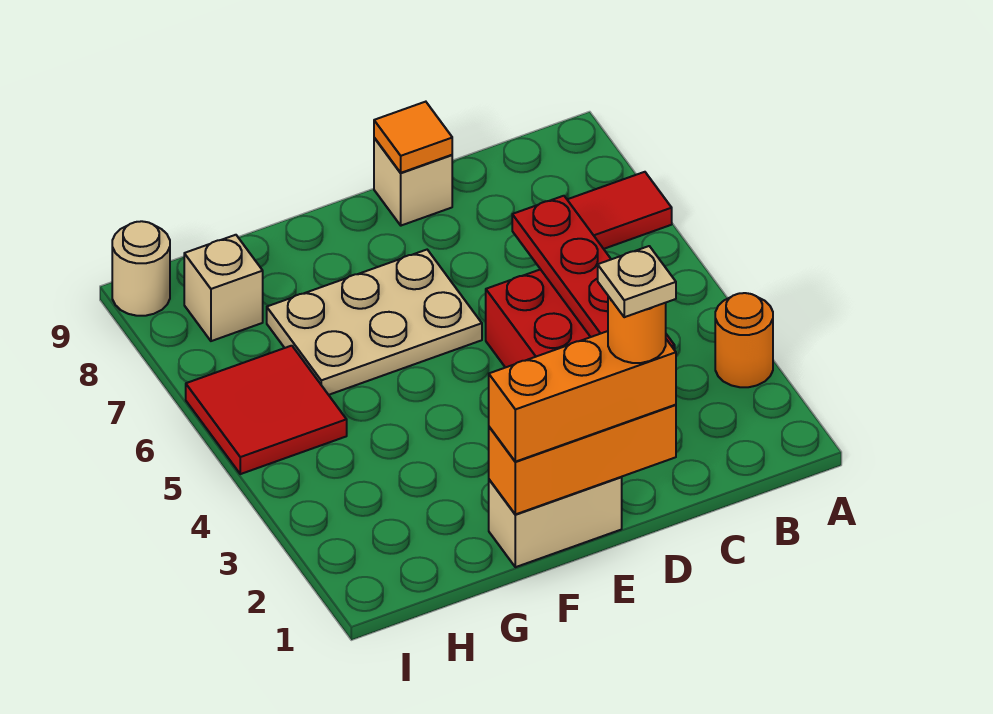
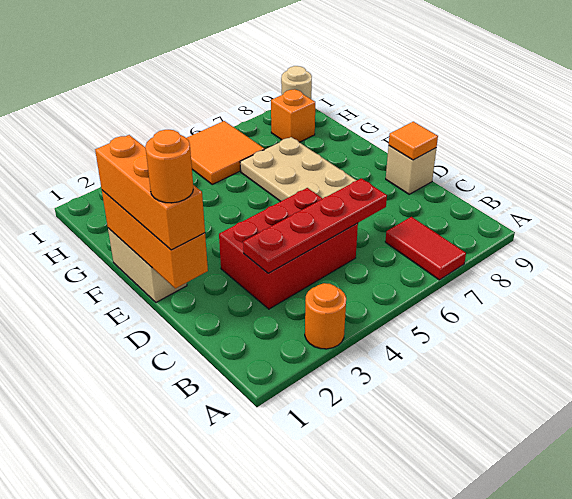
tan 1x1 plate [598,246,676,317] -> none
red 2x2 tile [186,346,347,474] -> orange 2x2 tile [187,121,264,184]
tan 1x1 brick [184,235,263,341] -> orange 1x1 brick [271,90,315,142]

